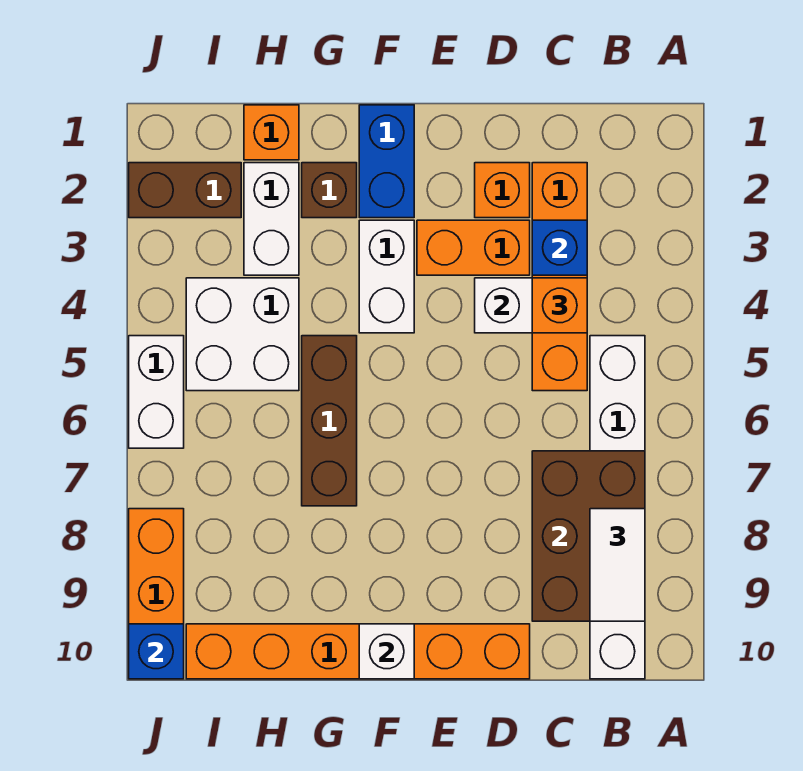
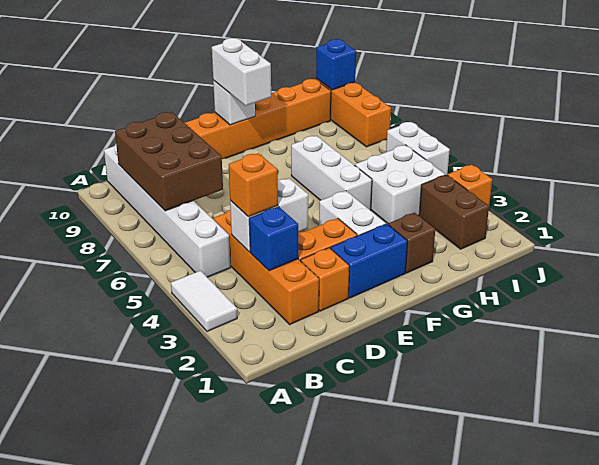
white 1x2 tile [590,509,645,621] -> white 1x2 tile moved to [171,271,237,331]
blue 1x2 brick [359,105,414,218] -> blue 1x2 brick turned to [331,224,407,298]
brown 1x3 brick [302,336,357,506] -> white 1x3 brick [291,136,372,210]
orange 1x1 brick [244,105,299,160] -> orange 1x1 brick moved to [447,165,492,205]
white 1x2 brick [244,163,299,275] -> white 1x2 brick moved to [212,38,271,106]
brown 1x2 brick [129,163,241,218] -> brown 1x2 brick turned to [419,175,489,249]

